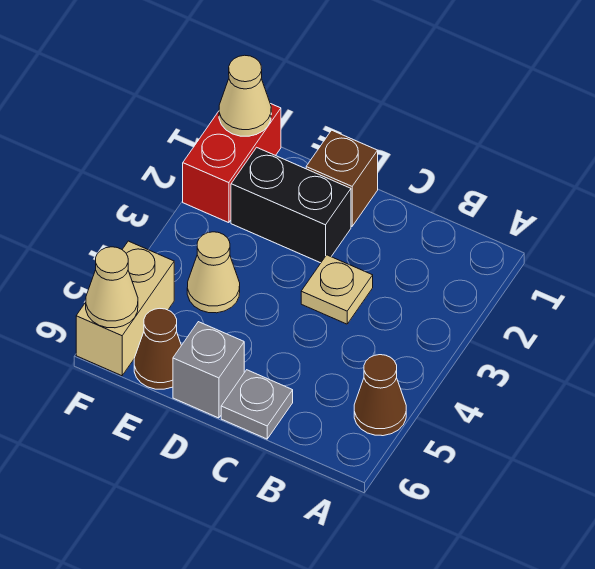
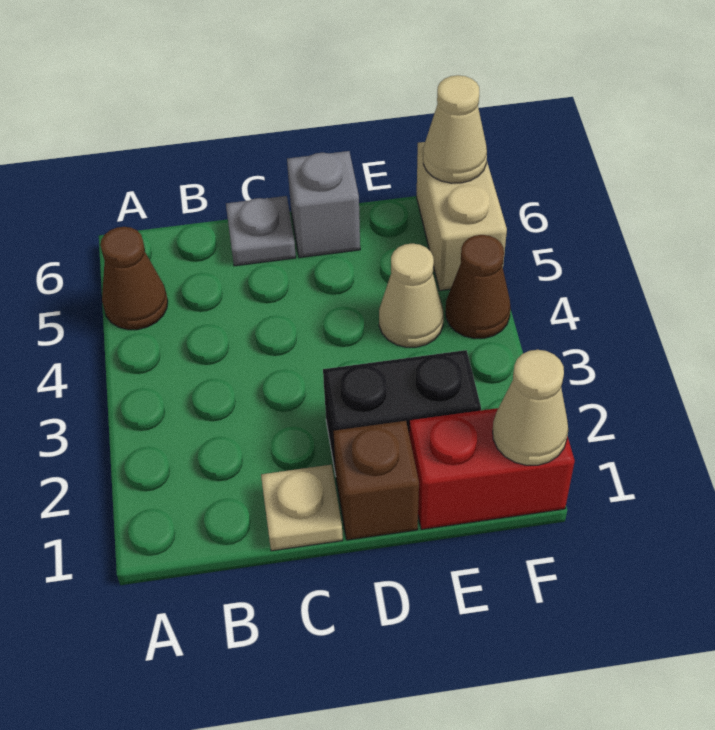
tan 1x1 plate [301,255,373,324] -> tan 1x1 plate moved to [261,465,343,551]
brown 1x1 cone [134,309,181,389] -> brown 1x1 cone moved to [446,235,511,339]
red 1x2 brick [183,104,281,223] -> red 1x2 brick turned to [409,408,575,529]

